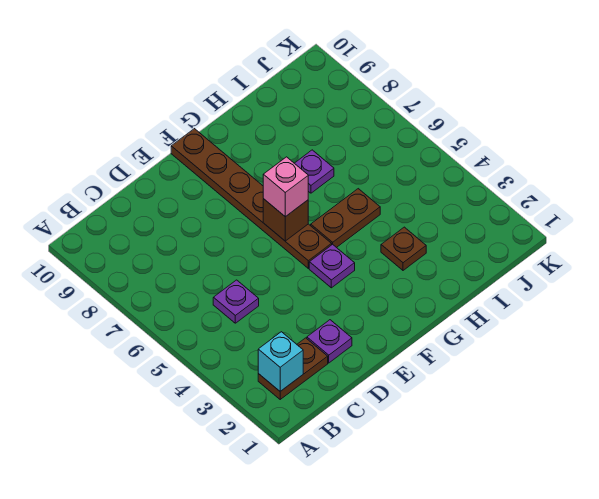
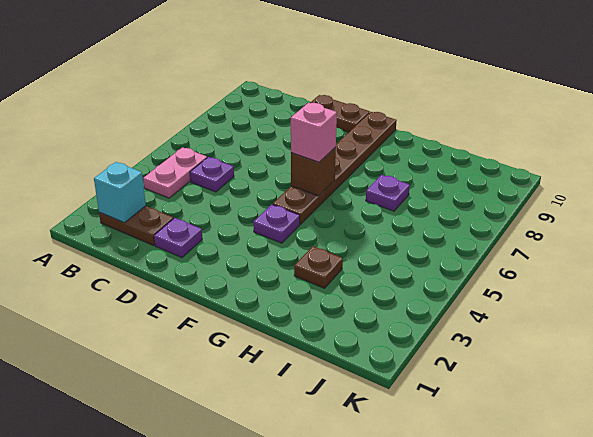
none -> pink 1x2 plate [143,147,207,198]
brown 1x2 plate [311,189,380,248] -> brown 1x2 plate moved to [310,95,370,132]

